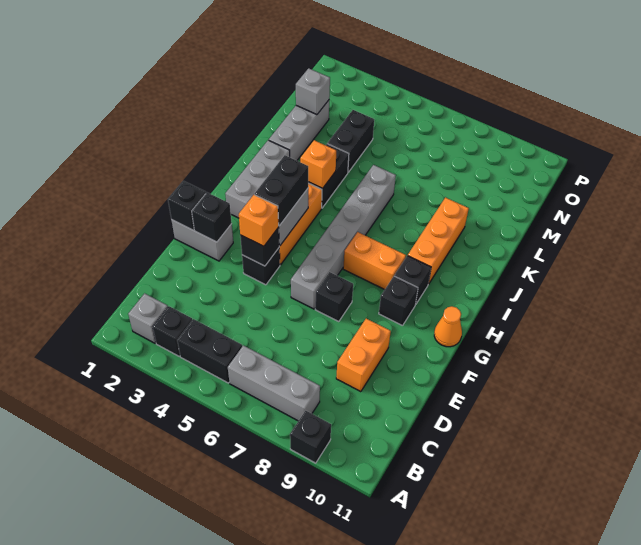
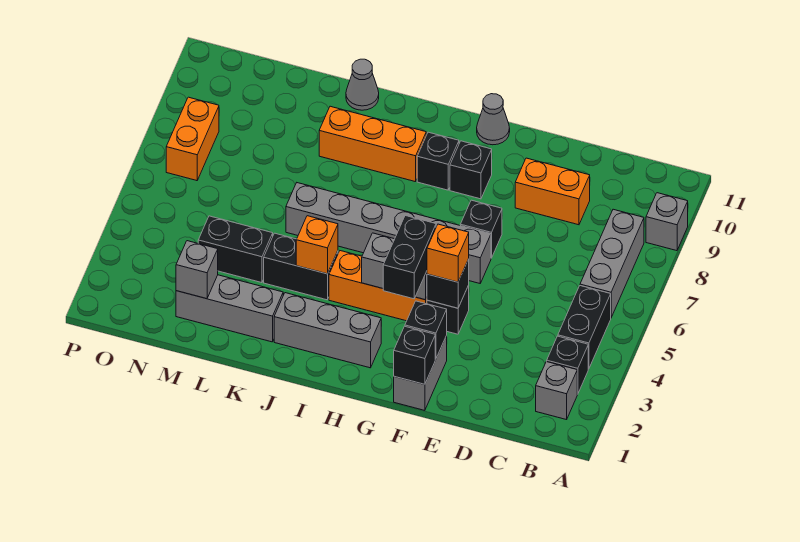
black 1x1 brick [290,411,331,463] -> grey 1x1 brick [646,193,688,251]
black 1x2 brick [255,155,308,226] -> black 1x2 brick turned to [383,216,436,299]
orange 1x1 cone [434,306,462,347] -> grey 1x1 cone [477,94,510,145]
orange 1x2 brick [343,232,406,290] -> orange 1x2 brick moved to [166,97,219,181]
none -> grey 1x1 cone [346,59,379,110]

